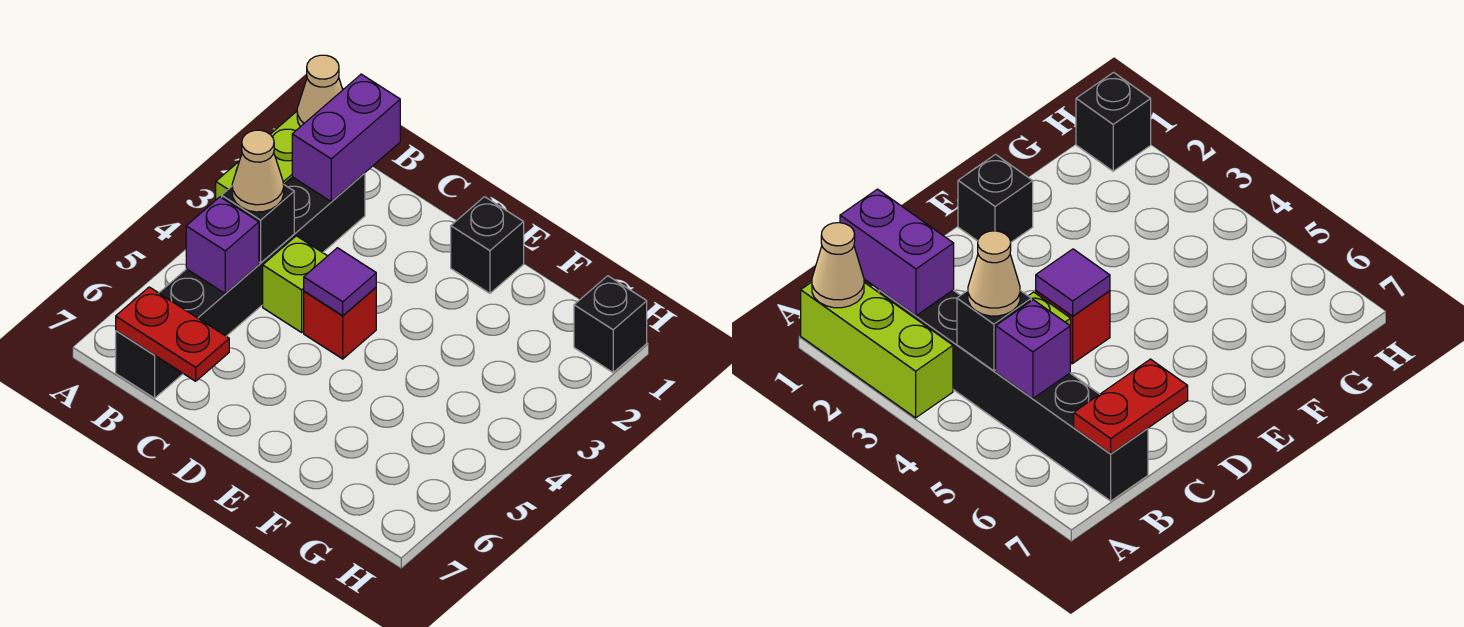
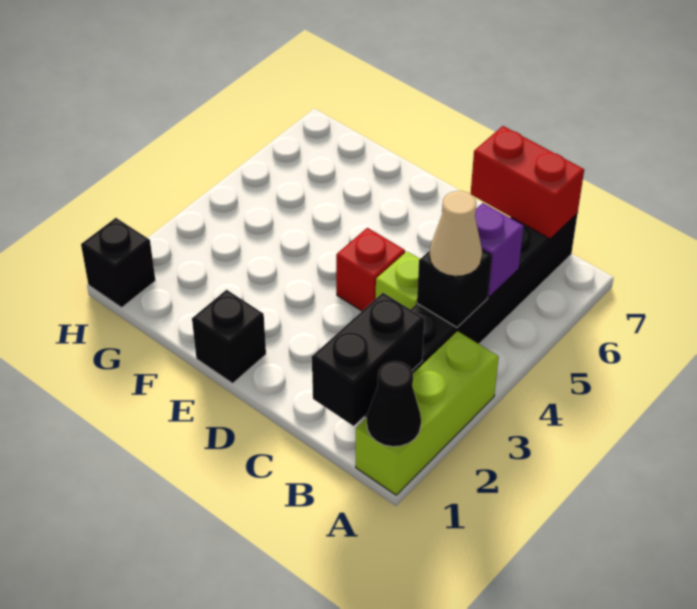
tan 1x1 cone [297,55,343,127] -> black 1x1 cone [367,361,421,447]
purple 1x2 brick [292,74,400,201] -> black 1x2 brick [312,293,424,426]
red 1x2 plate [116,287,229,381] -> red 1x2 brick [471,126,584,239]
purple 1x1 tile [304,248,376,316] -> none

